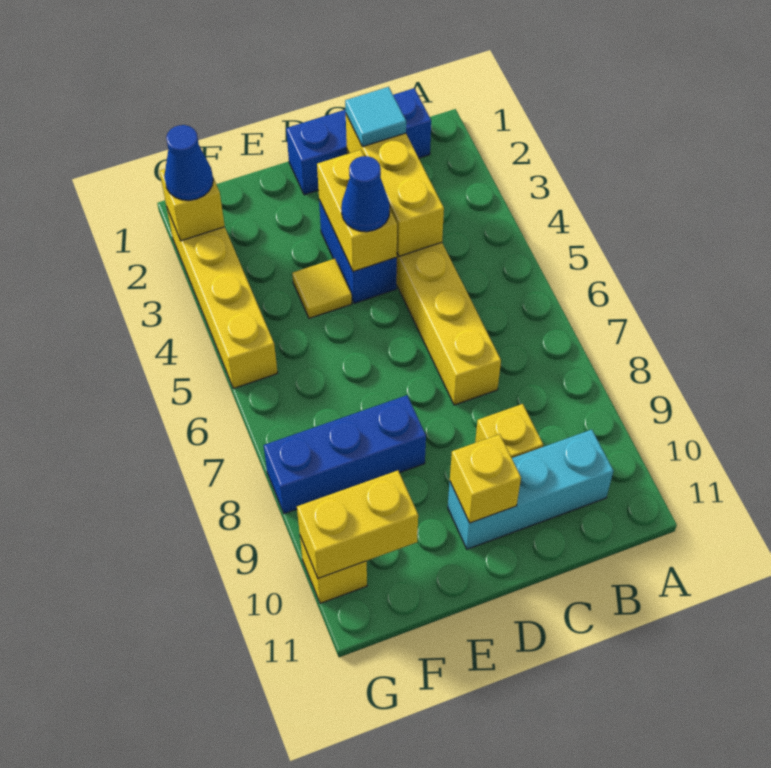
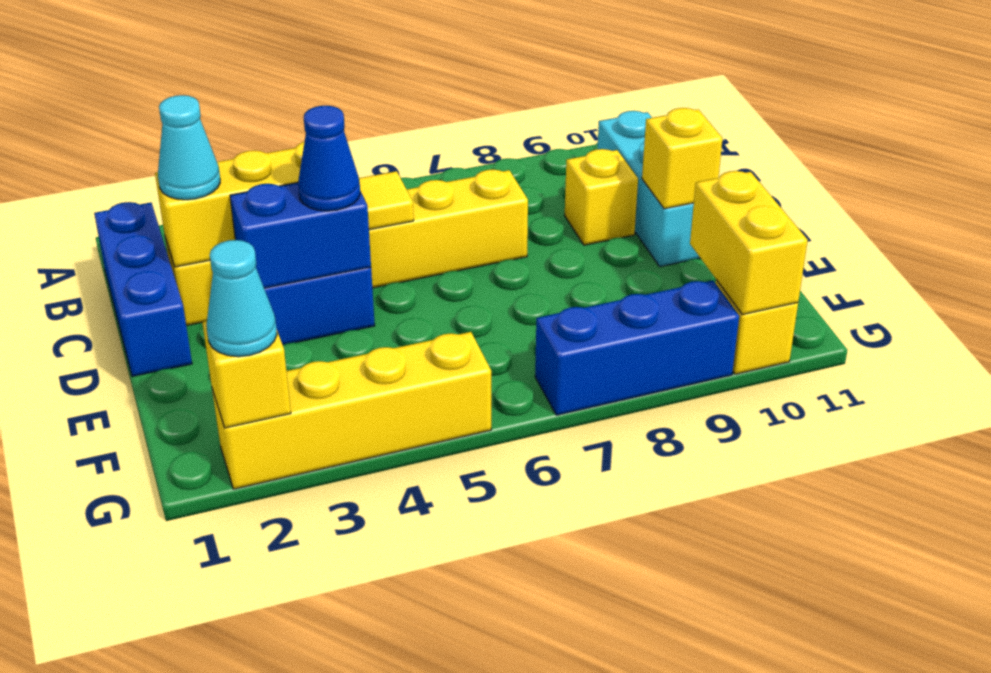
cyan 1x1 tile [345,87,406,147] -> cyan 1x1 cone [158,95,220,200]
yellow 1x2 brick [317,150,397,272] -> blue 1x2 brick [230,183,371,288]
yellow 1x1 tile [292,259,352,318] -> yellow 1x1 tile moved to [359,171,414,230]
blue 1x3 brick [264,395,426,514] -> blue 1x3 brick turned to [535,280,739,415]
blue 1x1 cone [164,125,213,200] -> cyan 1x1 cone [207,240,277,357]

